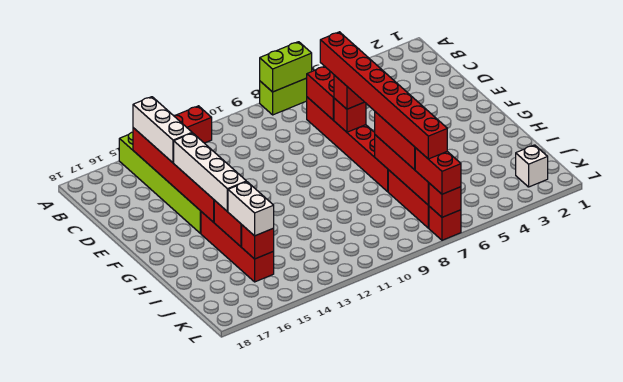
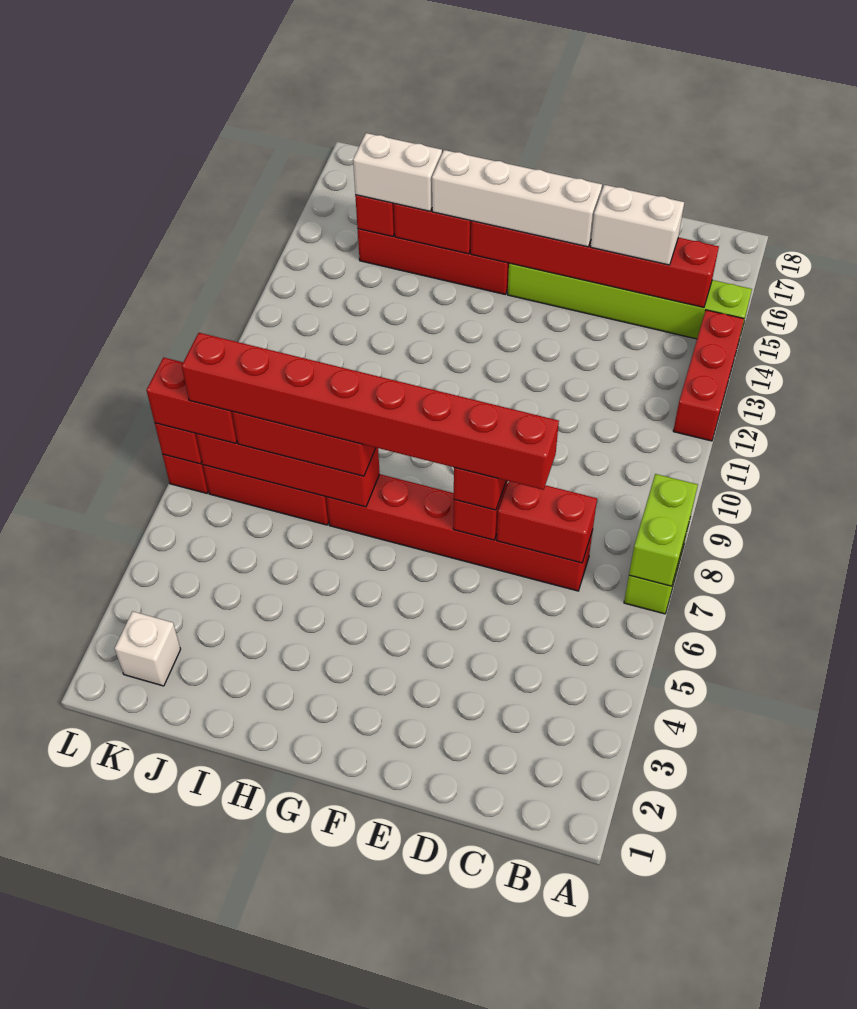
white 1x3 brick [133,97,192,163] -> white 1x2 brick [591,185,684,265]

